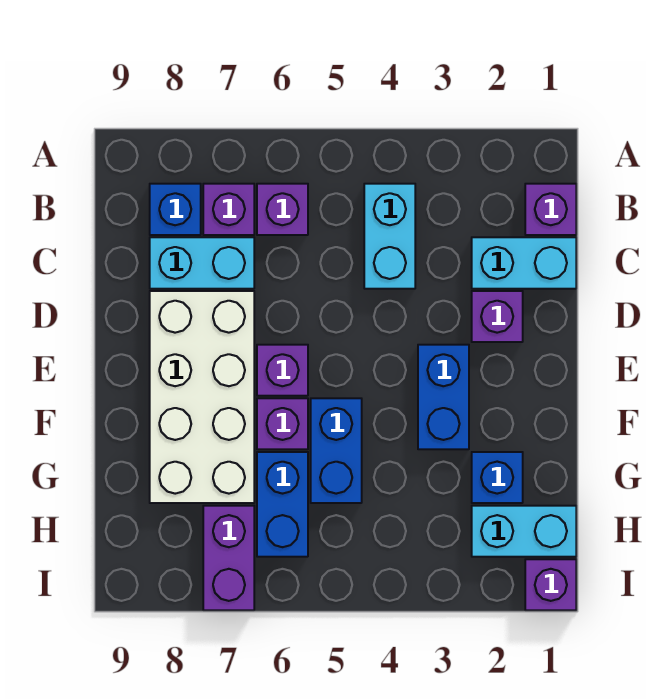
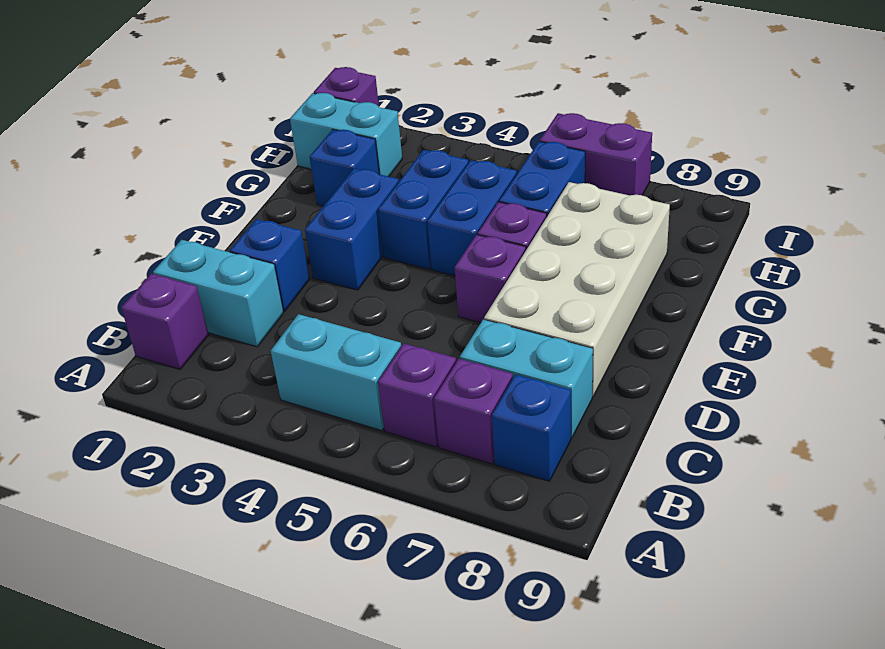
cyan 1x2 brick [364,184,415,289] -> cyan 1x2 brick turned to [271,314,401,431]
purple 1x1 brick [472,291,523,342] -> blue 1x1 brick [230,219,310,311]
none -> blue 1x2 brick [378,150,468,269]
purple 1x2 brick [203,506,254,610] -> purple 1x2 brick turned to [540,113,652,195]

